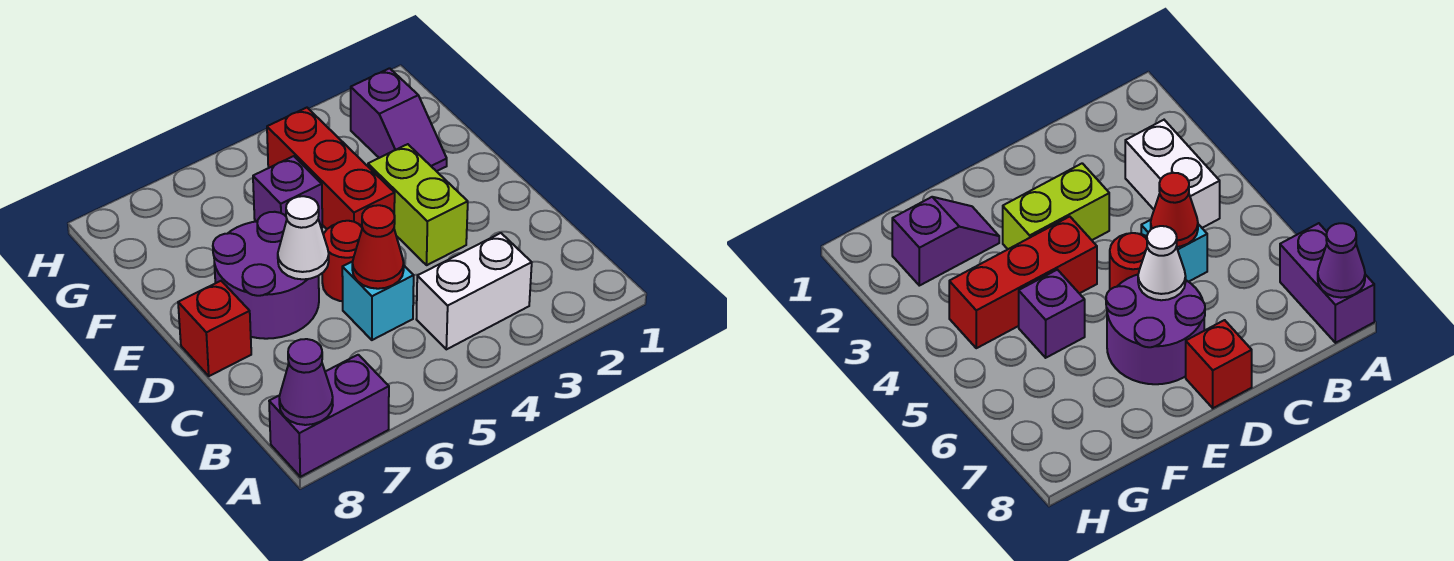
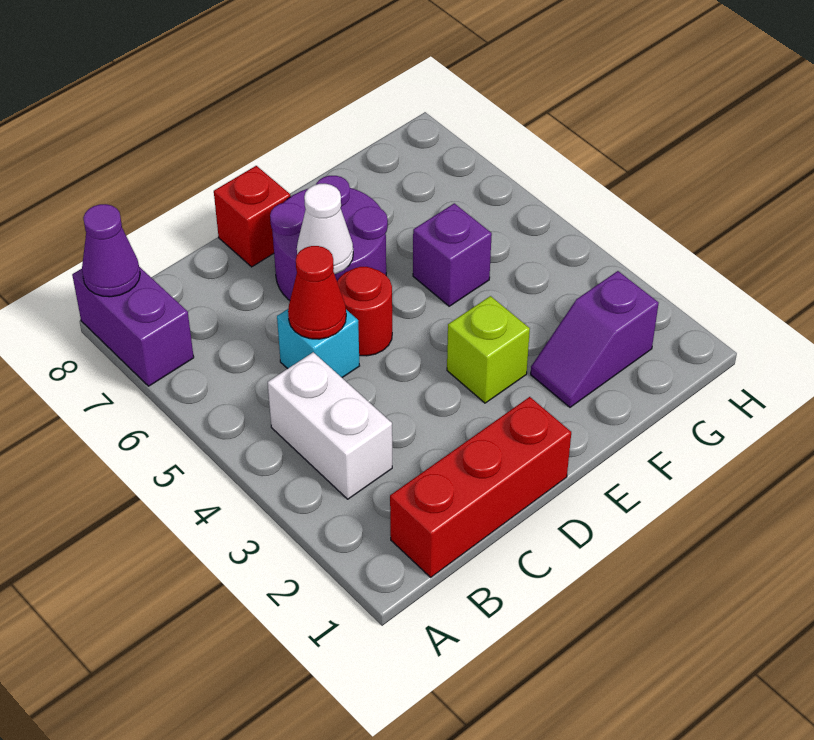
lime 1x2 brick [368,144,468,265] -> lime 1x1 brick [447,296,530,403]
red 1x3 brick [267,108,395,229] -> red 1x3 brick moved to [390,397,571,577]

